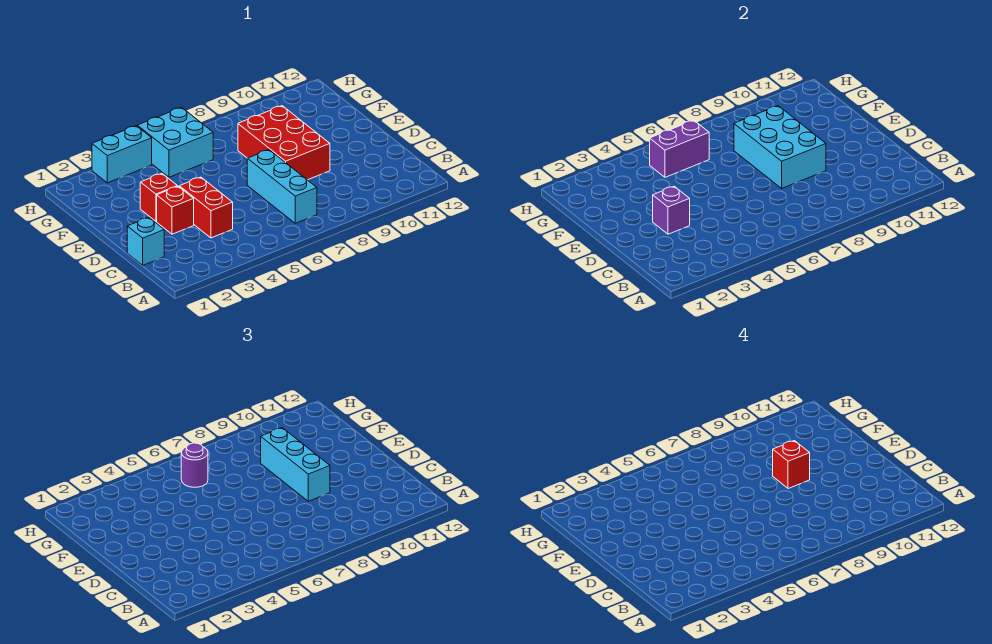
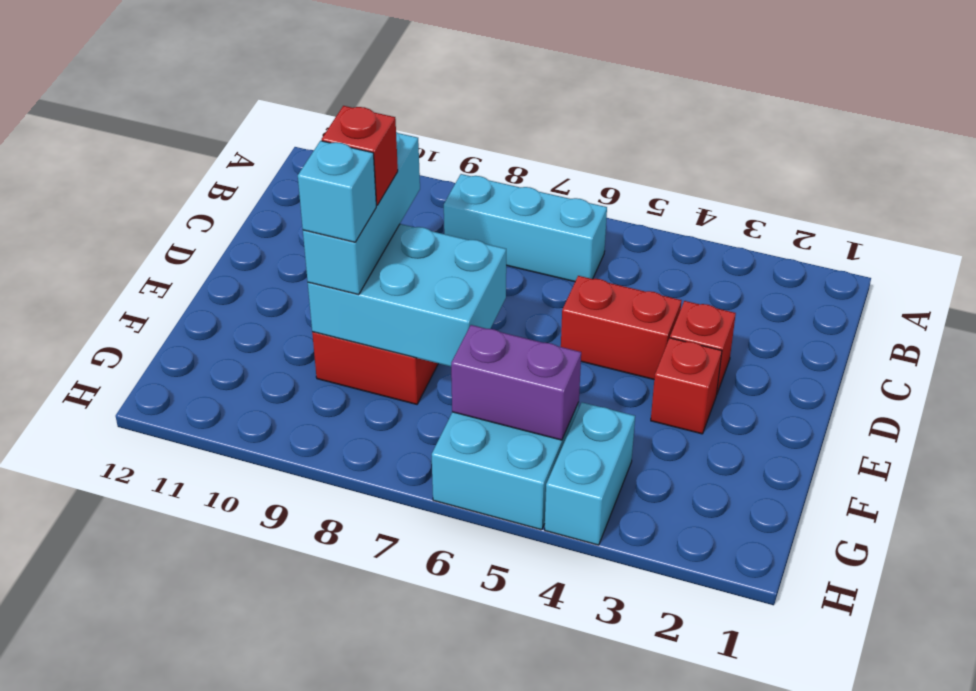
cyan 1x3 brick [247,150,317,223] -> cyan 1x3 brick turned to [444,174,607,282]
cyan 1x1 brick [127,217,164,265] -> cyan 1x1 brick moved to [298,141,376,242]
red 1x2 brick [179,177,233,238] -> red 1x2 brick turned to [561,276,682,379]
purple 1x1 brick [653,186,690,234] -> none
cyan 2x3 brick [734,106,826,188] -> cyan 2x3 brick turned to [308,224,506,367]
purple 1x1 round brick [181,443,208,487] -> none
cyan 1x2 brick [92,126,152,183] -> cyan 1x2 brick turned to [545,402,635,545]

